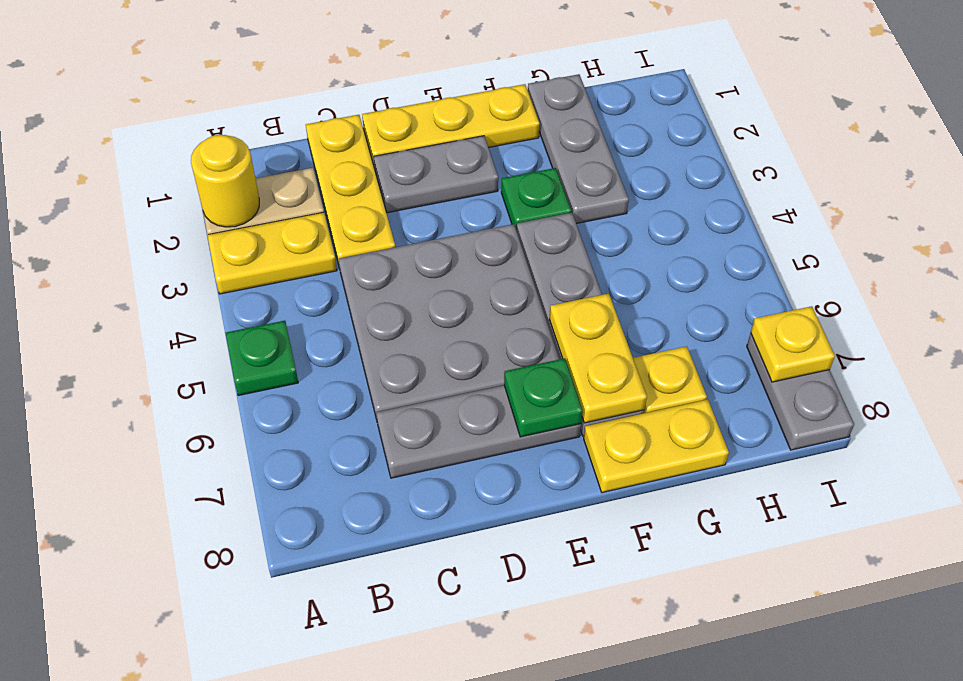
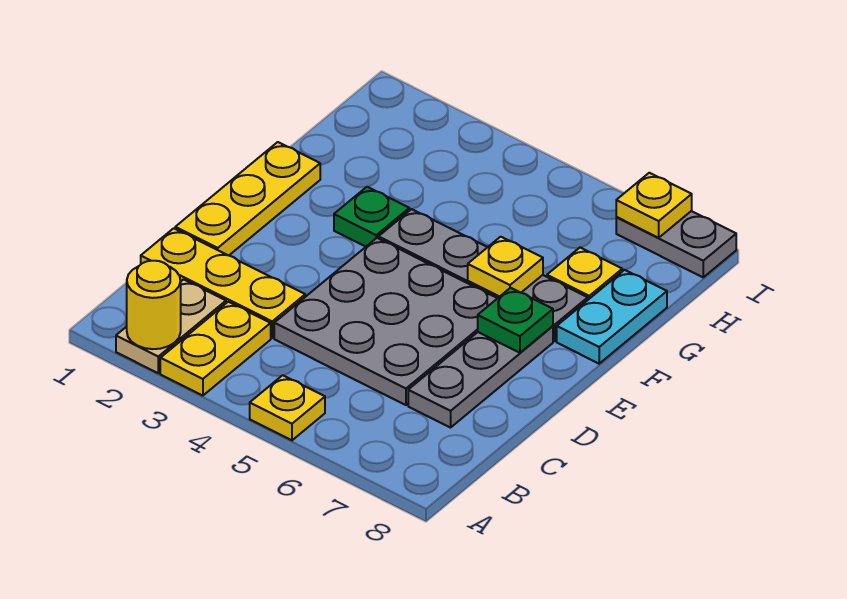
green 1x1 plate [226,321,298,396] -> yellow 1x1 plate [250,375,325,440]
grey 1x2 plate [374,136,498,213] -> none
yellow 1x2 plate [549,294,647,423] -> yellow 1x1 plate [468,237,543,297]
yellow 1x2 plate [584,399,729,493] -> cyan 1x2 plate [557,270,667,364]
grey 1x3 plate [528,74,629,224] -> none

